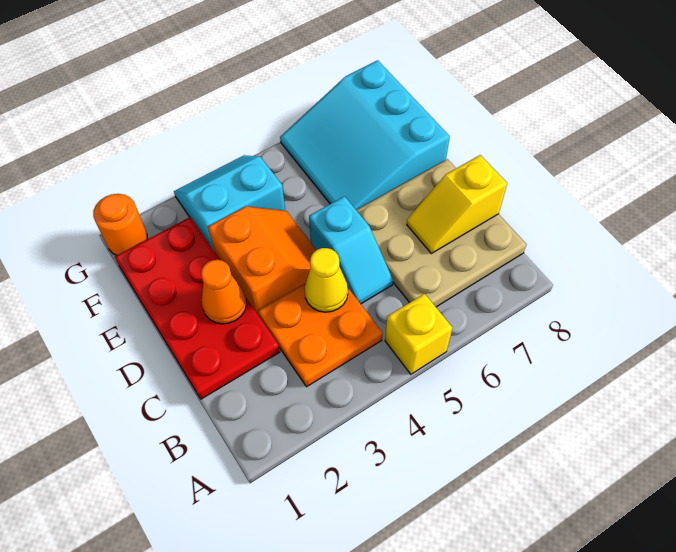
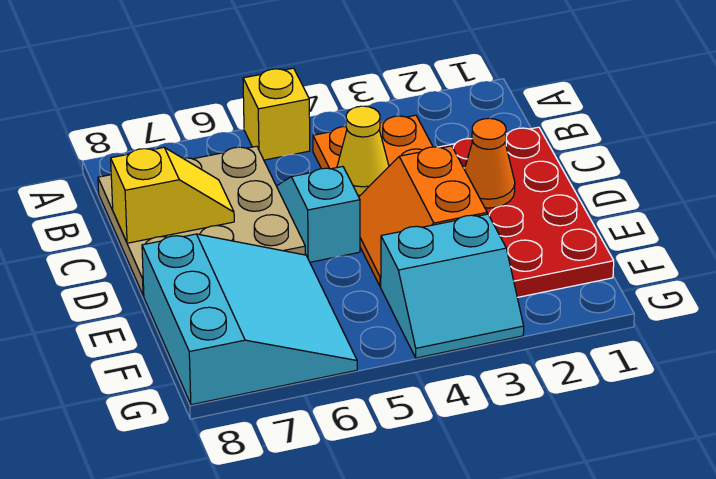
orange 1x1 round brick [93,194,147,255] -> none

